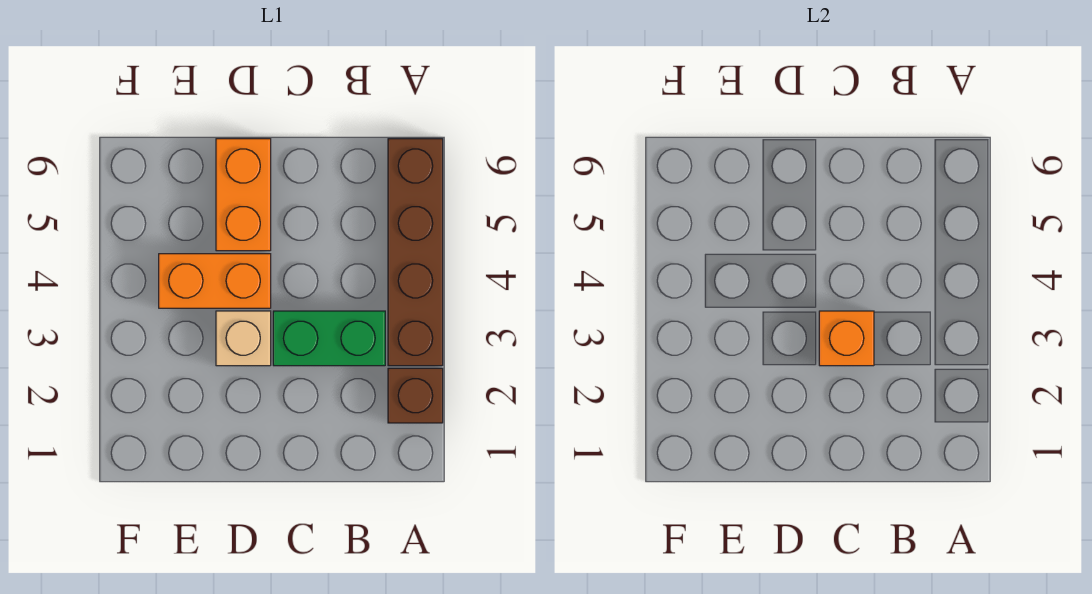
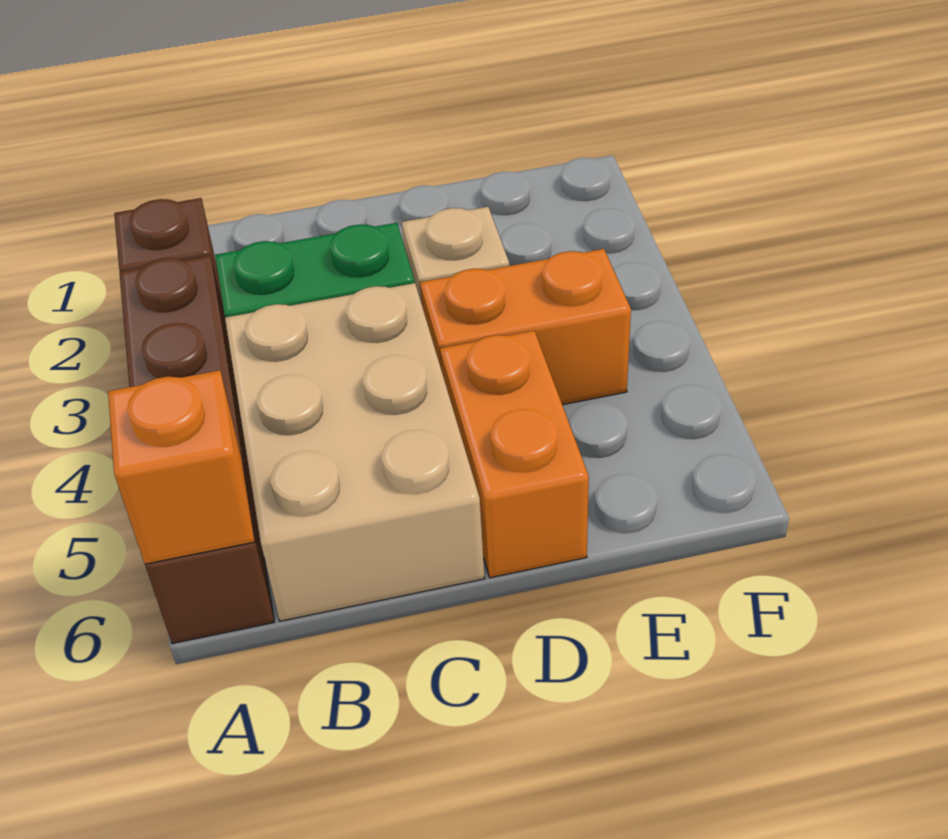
none -> tan 2x3 brick [225,283,485,621]
orange 1x1 brick [819,311,874,366] -> orange 1x1 brick moved to [108,370,255,564]

